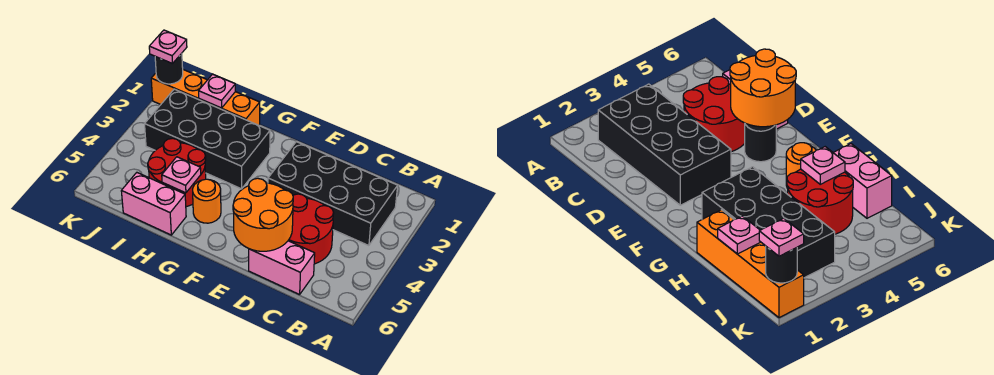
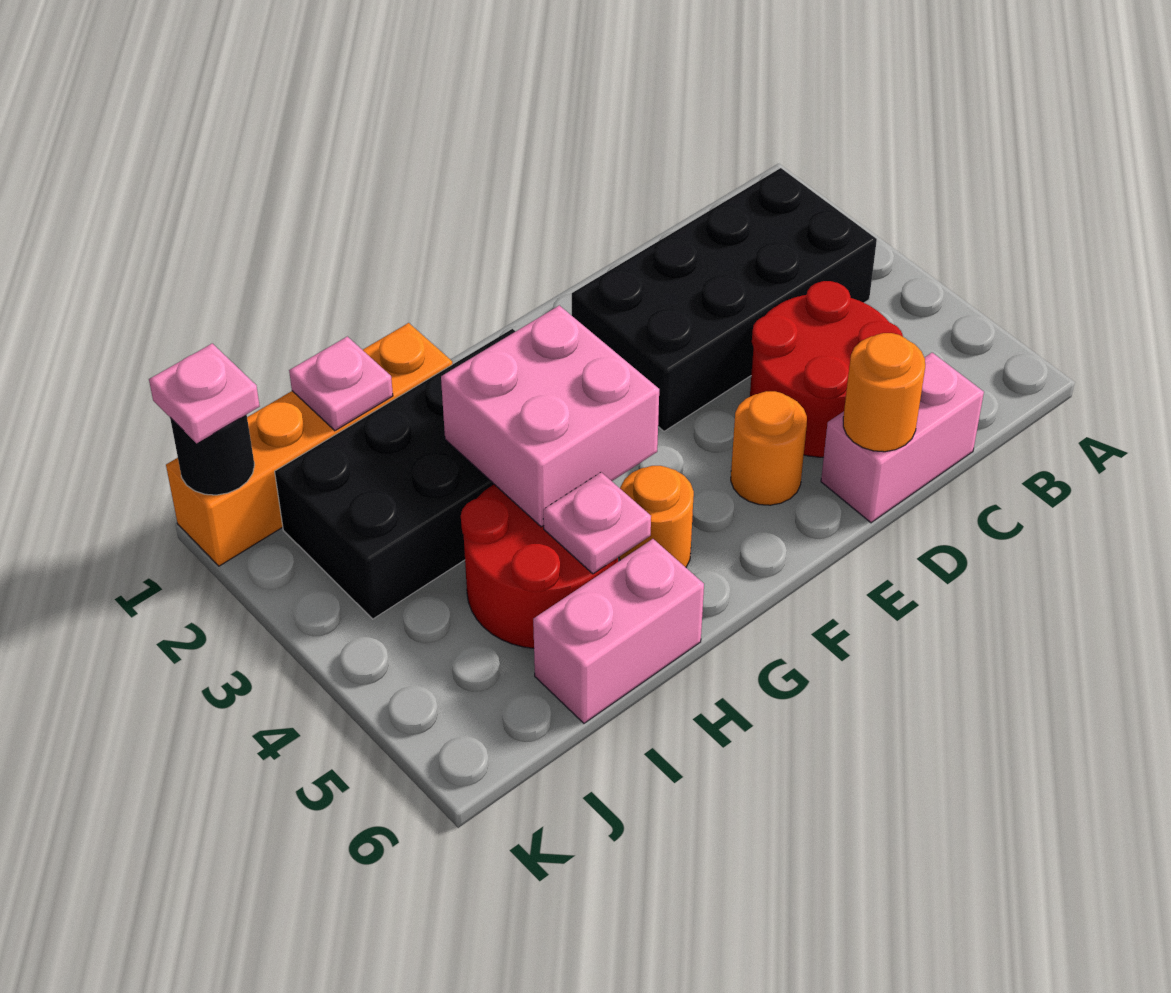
orange 2x2 round brick [233,178,293,251] -> orange 1x1 round brick [843,333,925,452]
black 1x1 round brick [745,124,776,162] -> orange 1x1 round brick [731,391,807,505]
none -> pink 2x2 brick [441,305,659,527]

